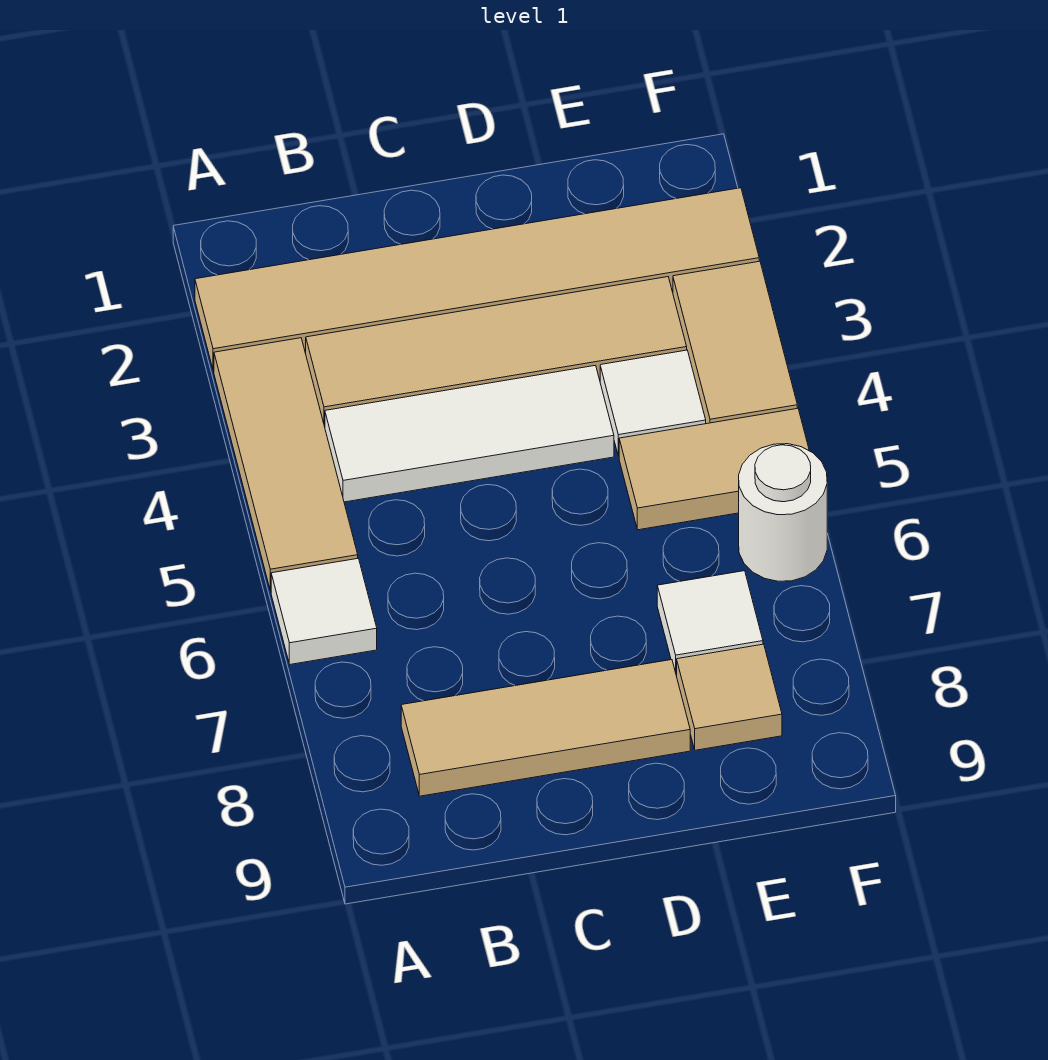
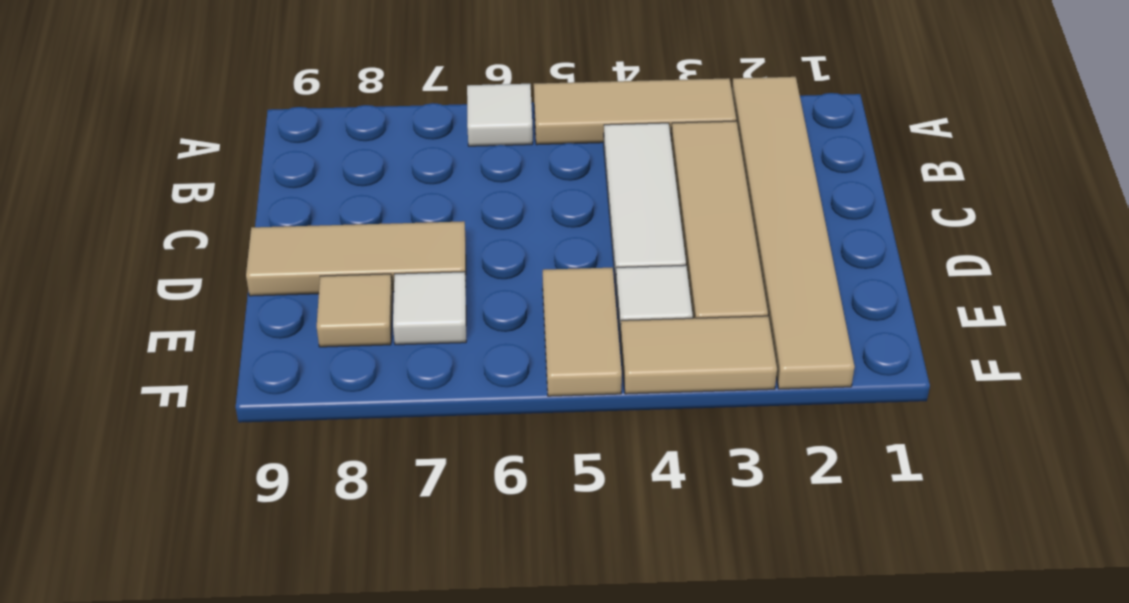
tan 1x3 tile [401,660,690,796] -> tan 1x3 tile turned to [246,221,466,296]
white 1x1 round brick [739,444,827,581] -> none

